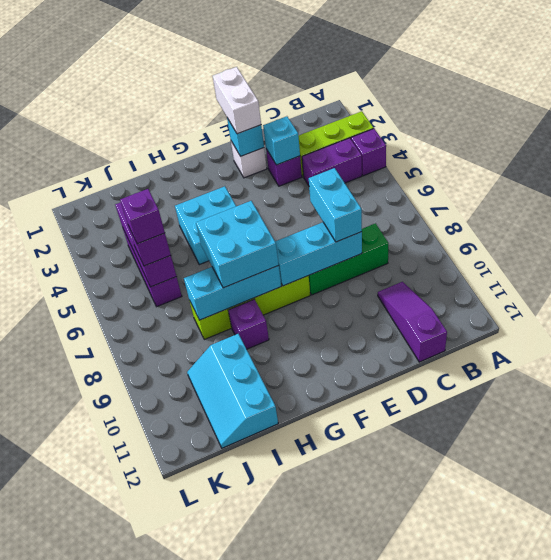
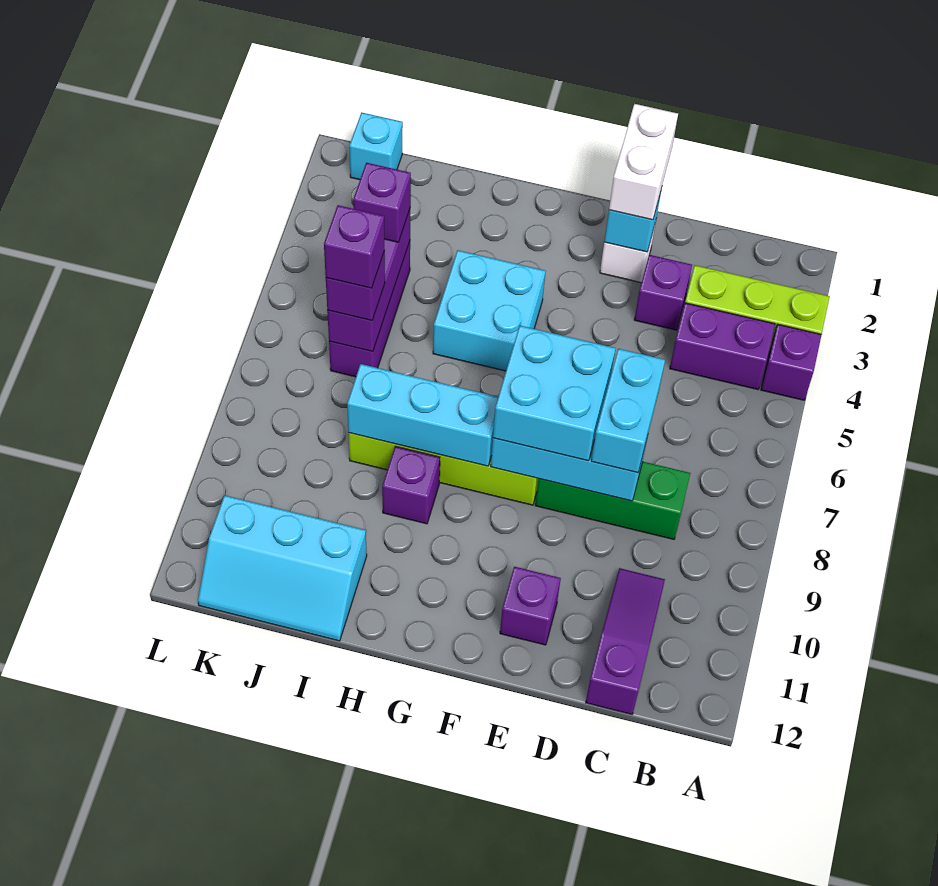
cyan 1x1 brick [263,116,300,165] -> cyan 1x1 brick moved to [349,112,403,180]
none -> purple 1x1 brick [500,567,561,645]
cyan 2x2 brick [196,201,279,288] -> cyan 2x2 brick moved to [493,326,616,461]
cyan 2x3 slope [187,334,278,448] -> cyan 2x3 slope turned to [198,495,367,641]
none -> purple 1x1 brick [353,163,411,242]

